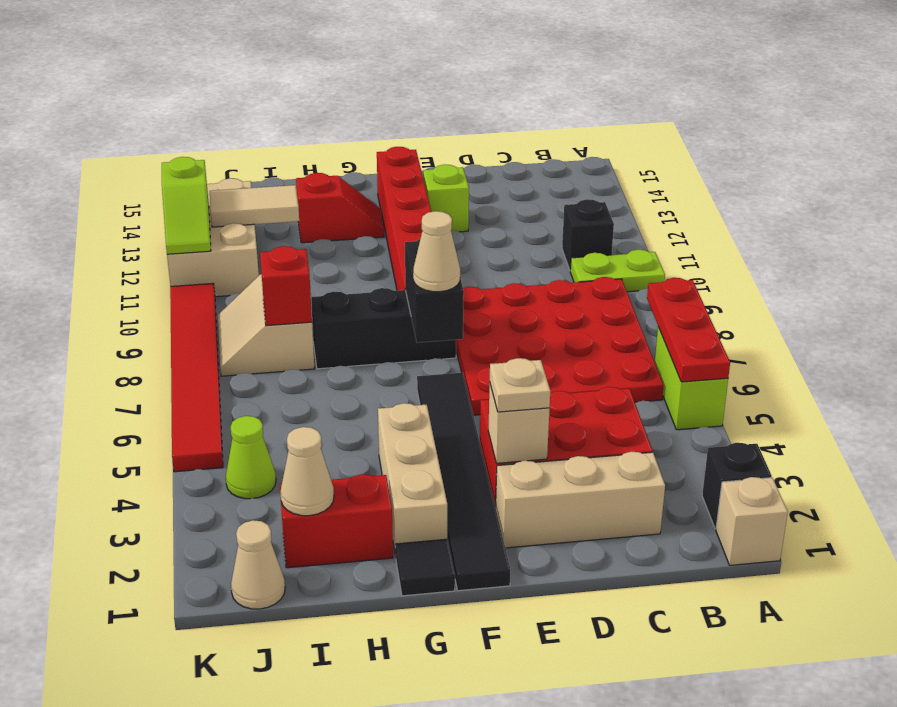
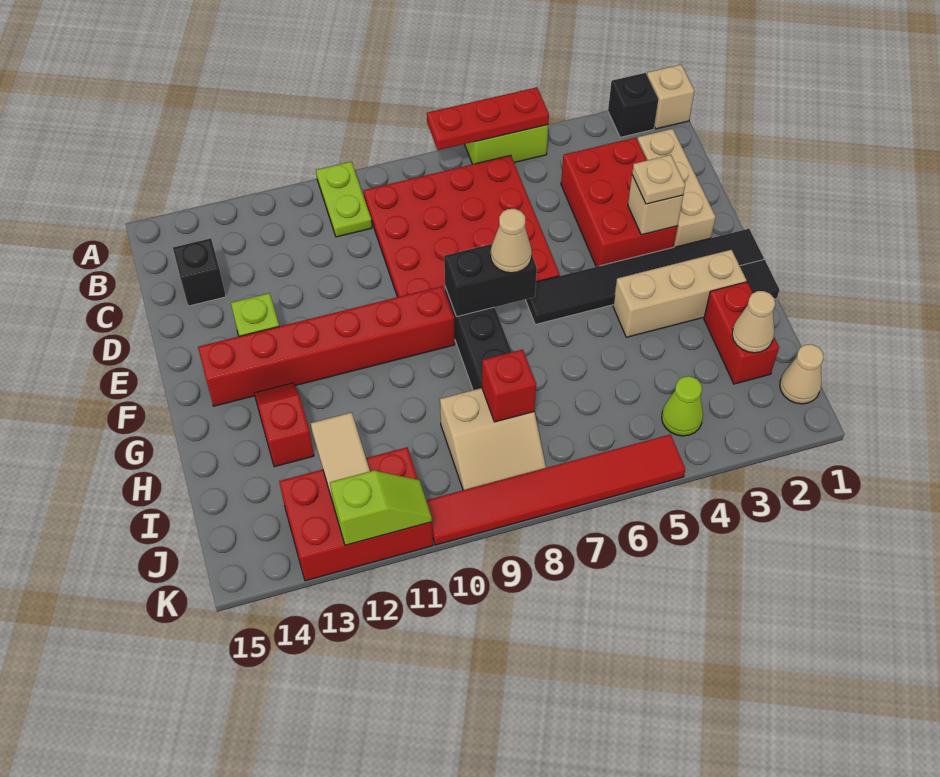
black 1x1 brick [562,199,614,270] -> black 1x1 brick moved to [173,238,226,306]
tan 2x3 brick [167,178,259,297] -> red 2x3 brick [279,447,433,581]

